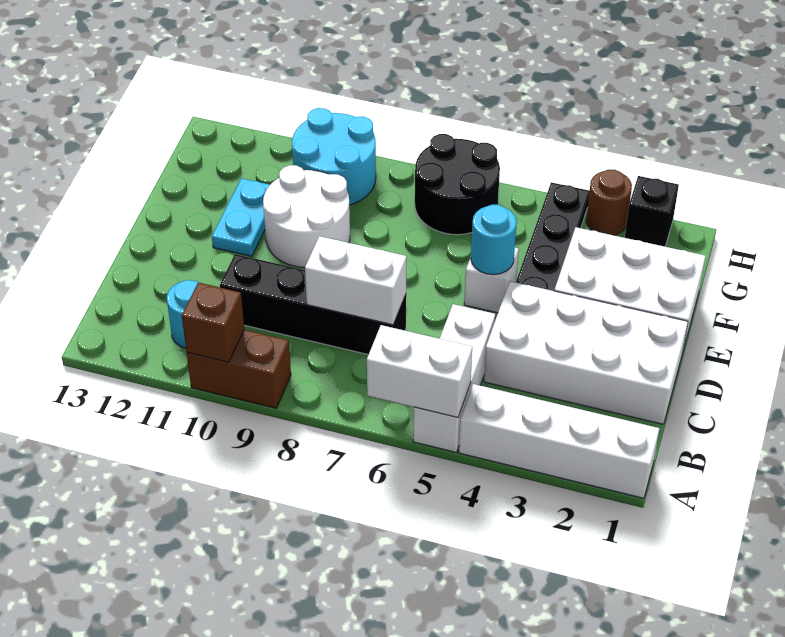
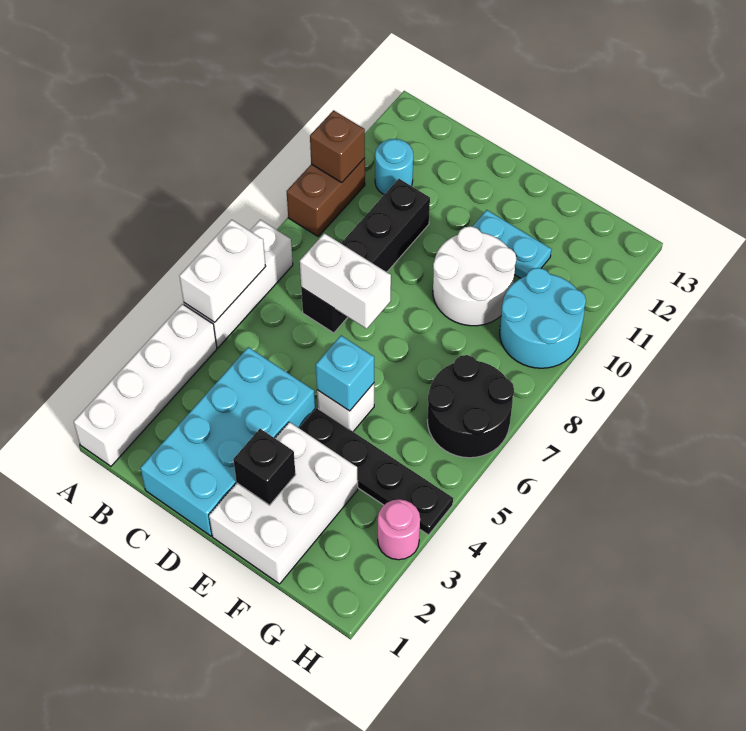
white 1x3 brick [413,304,495,452] -> white 1x3 brick turned to [184,220,293,348]
white 2x4 brick [484,281,688,424] -> cyan 2x4 brick [140,347,315,536]
white 1x2 brick [305,236,407,325] -> white 1x2 brick turned to [300,233,391,329]
cyan 1x1 round brick [471,205,517,275] -> cyan 1x1 brick [316,336,374,411]
black 1x1 brick [625,176,679,247] -> black 1x1 brick moved to [233,429,296,505]
brown 1x1 round brick [586,170,632,235] -> pink 1x1 round brick [378,499,420,560]

